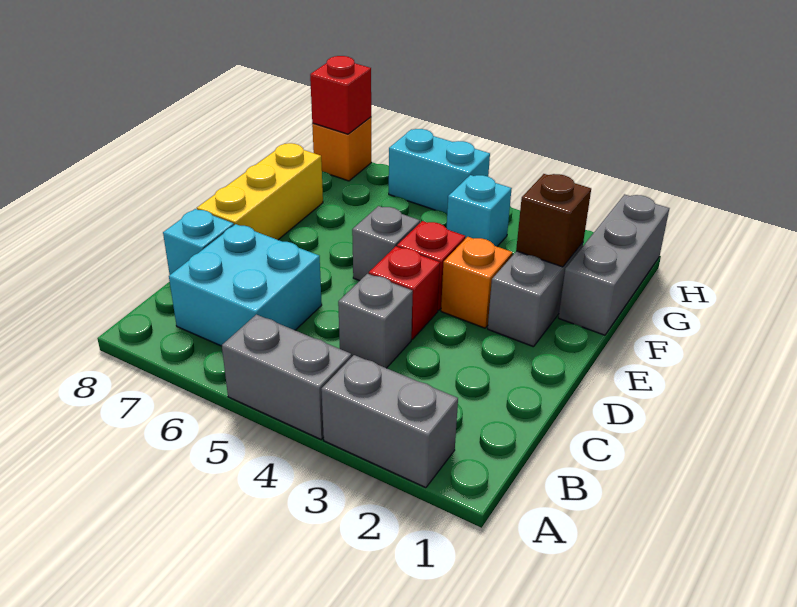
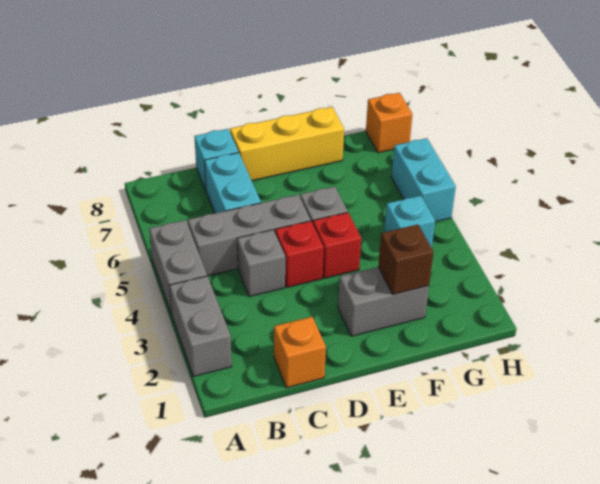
cyan 2x2 brick [169,224,322,346] -> cyan 1x2 brick [205,153,261,213]
orange 1x1 brick [441,237,513,328] -> orange 1x1 brick moved to [274,317,326,388]
grey 1x3 brick [558,194,669,335] -> grey 1x3 brick moved to [188,195,311,276]
red 1x1 brick [310,56,371,134] -> none

